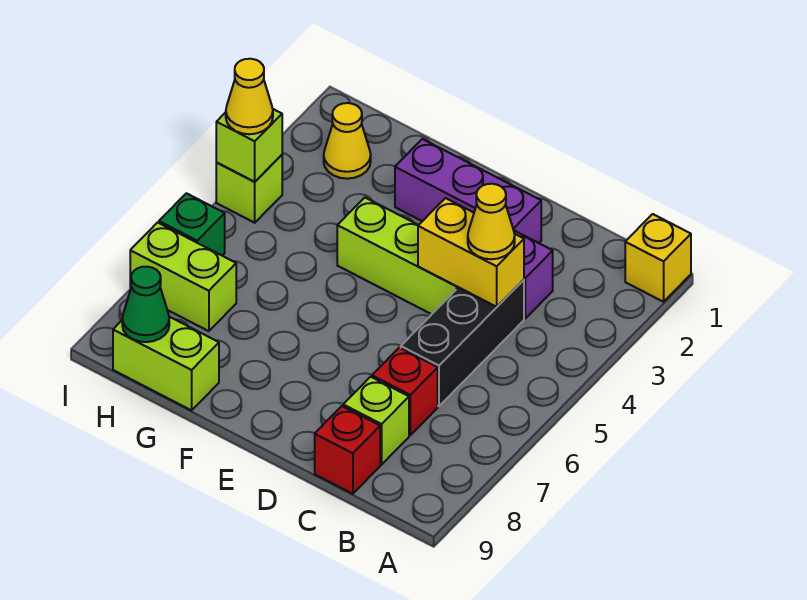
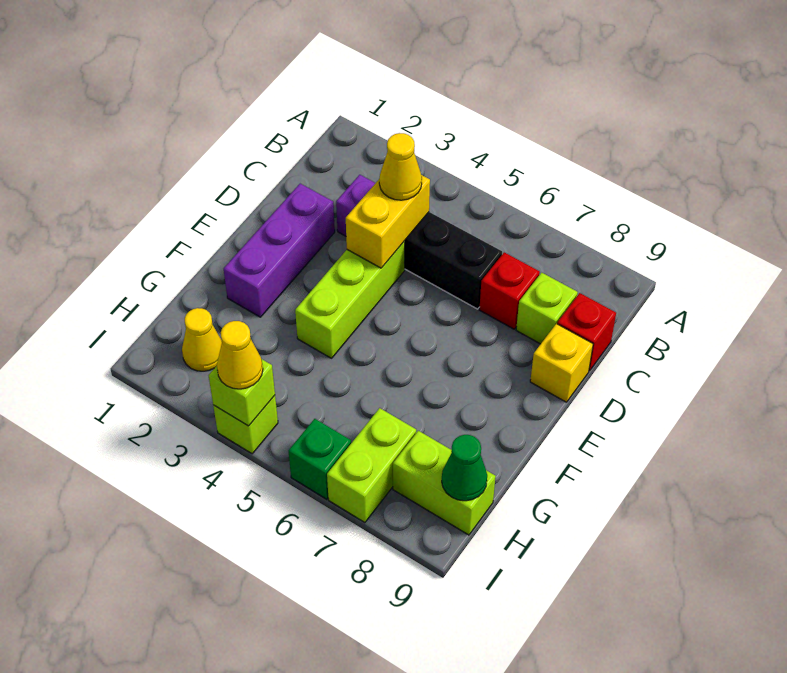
yellow 1x1 brick [625,214,691,302] -> yellow 1x1 brick moved to [530,324,593,402]
lime 1x2 brick [113,317,219,410] -> lime 1x2 brick turned to [393,431,496,535]

